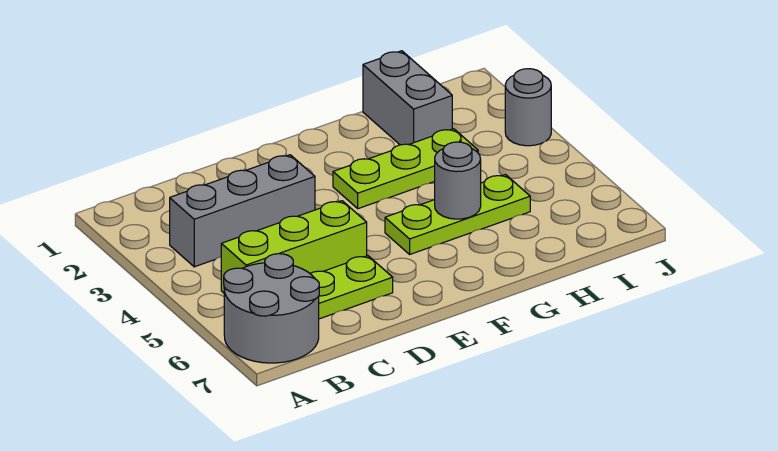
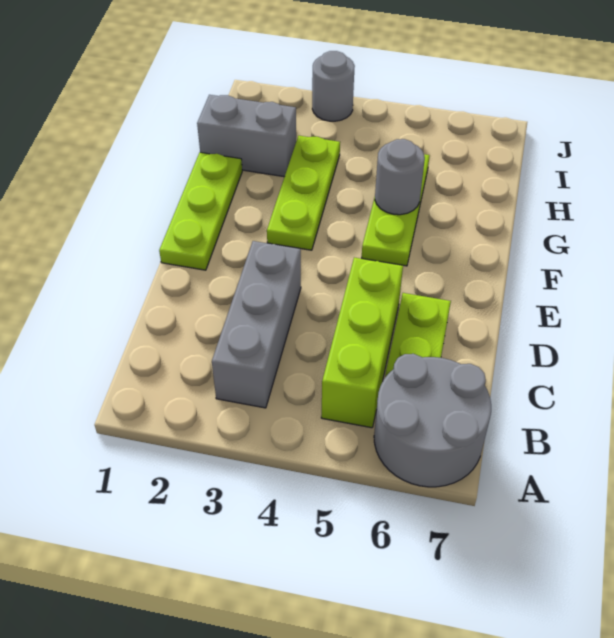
none -> lime 1x3 plate [159,152,242,270]

